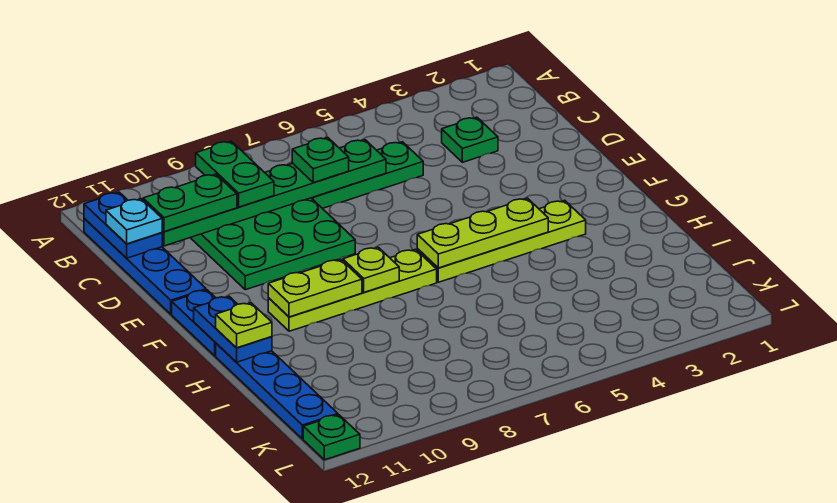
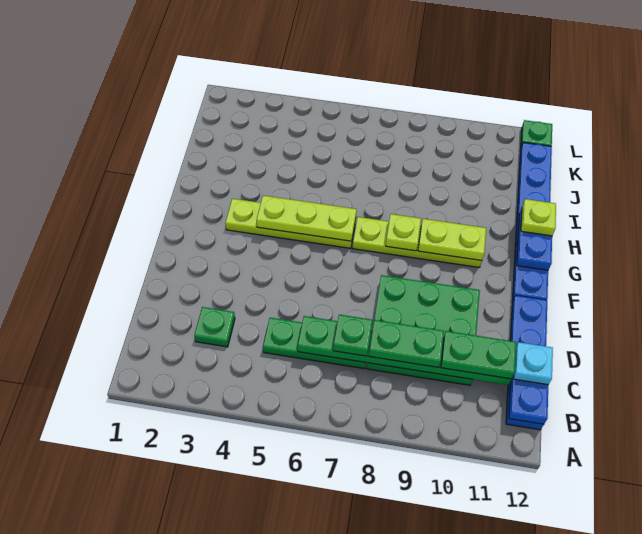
green 1x2 plate [196,141,274,207] -> green 1x2 plate turned to [369,320,444,367]

